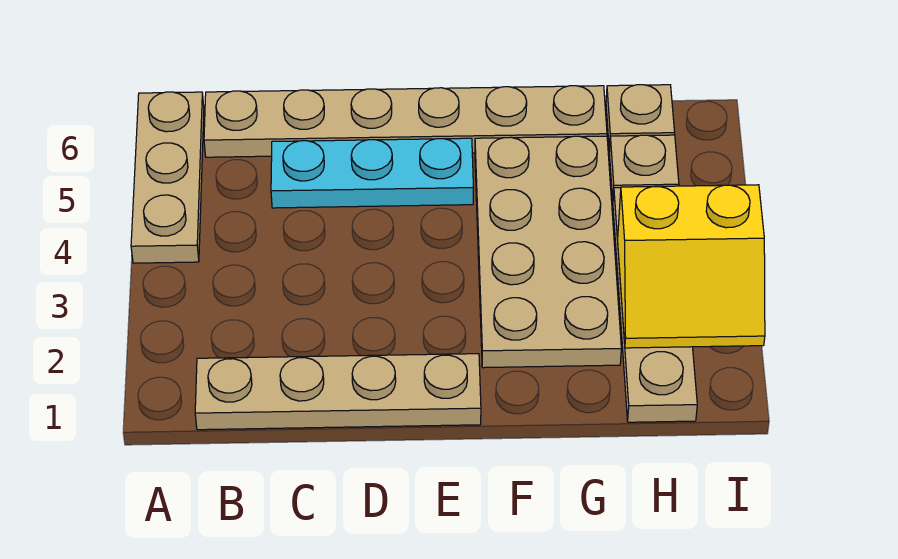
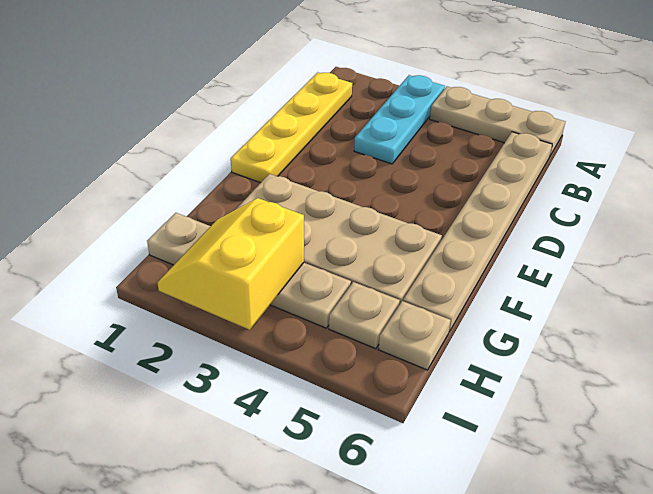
tan 1x4 plate [195,354,481,430] -> yellow 1x4 plate [231,72,352,183]
cyan 1x3 plate [271,138,473,208] -> cyan 1x3 plate moved to [354,75,445,164]

